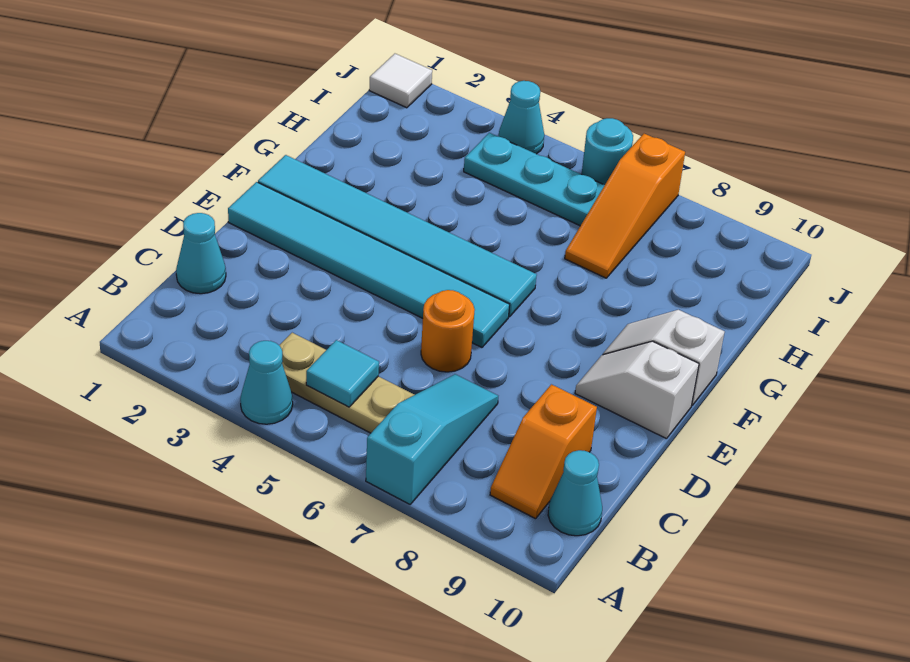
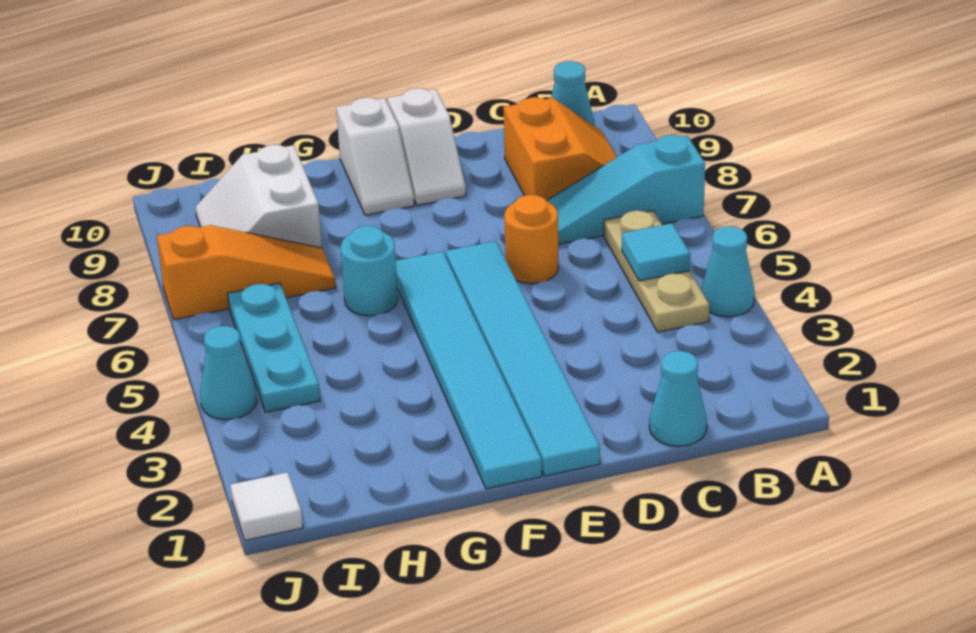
orange 1x2 slope [490,384,597,519] -> orange 2x2 slope [503,97,617,201]
none -> white 2x2 slope [195,145,322,248]
cyan 1x1 round brick [582,118,633,185] -> cyan 1x1 round brick moved to [341,226,398,316]

